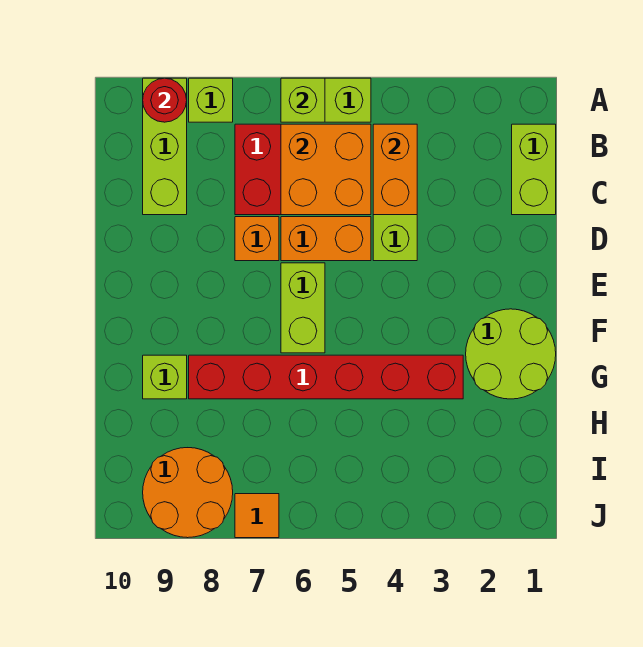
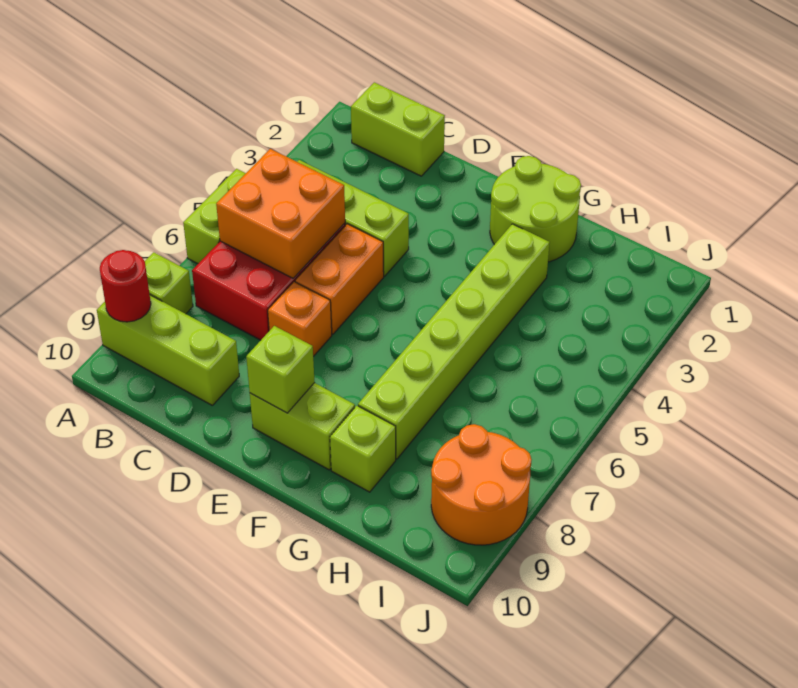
lime 1x1 brick [281,78,325,122] -> lime 1x1 brick moved to [246,326,315,413]
orange 1x2 brick [373,124,417,215] -> none
lime 1x2 brick [281,263,325,353] -> lime 1x2 brick moved to [250,383,355,470]
red 1x6 brick [189,355,463,399] -> lime 1x6 brick [358,224,550,459]
orange 1x1 tile [235,494,279,538] -> none

